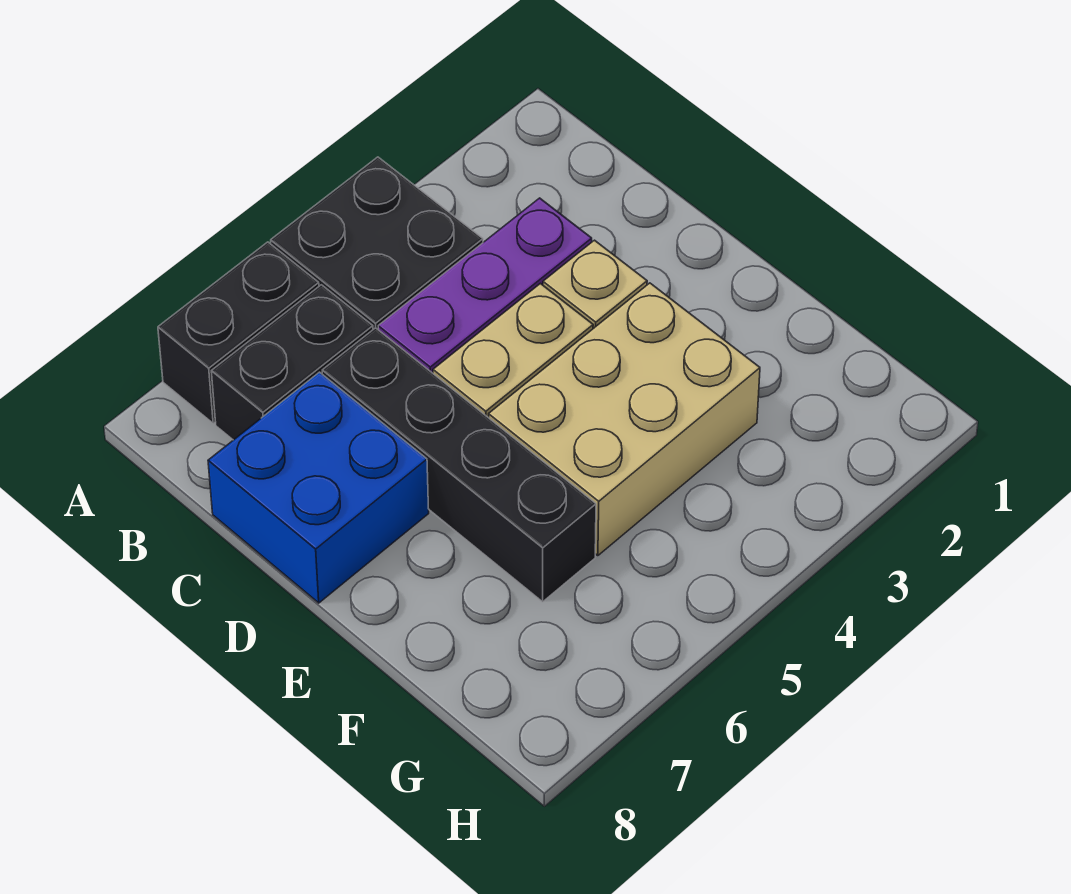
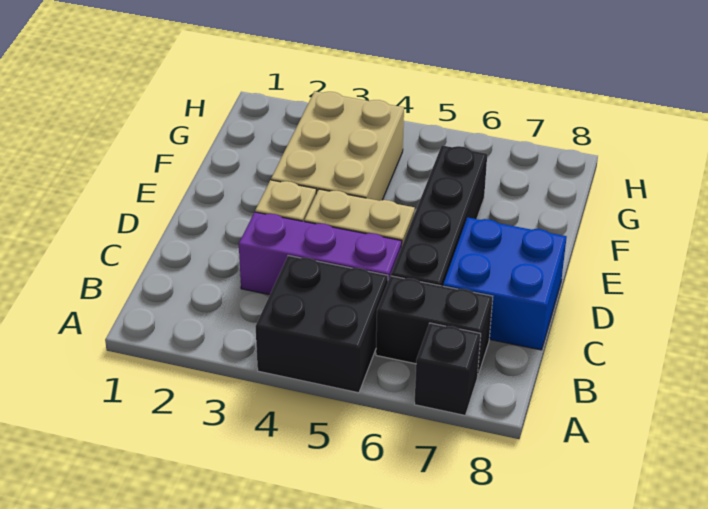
black 1x2 brick [158,242,319,423] -> black 1x1 brick [415,323,481,415]
tan 2x3 brick [489,283,760,556] -> tan 2x3 brick turned to [271,91,404,201]

